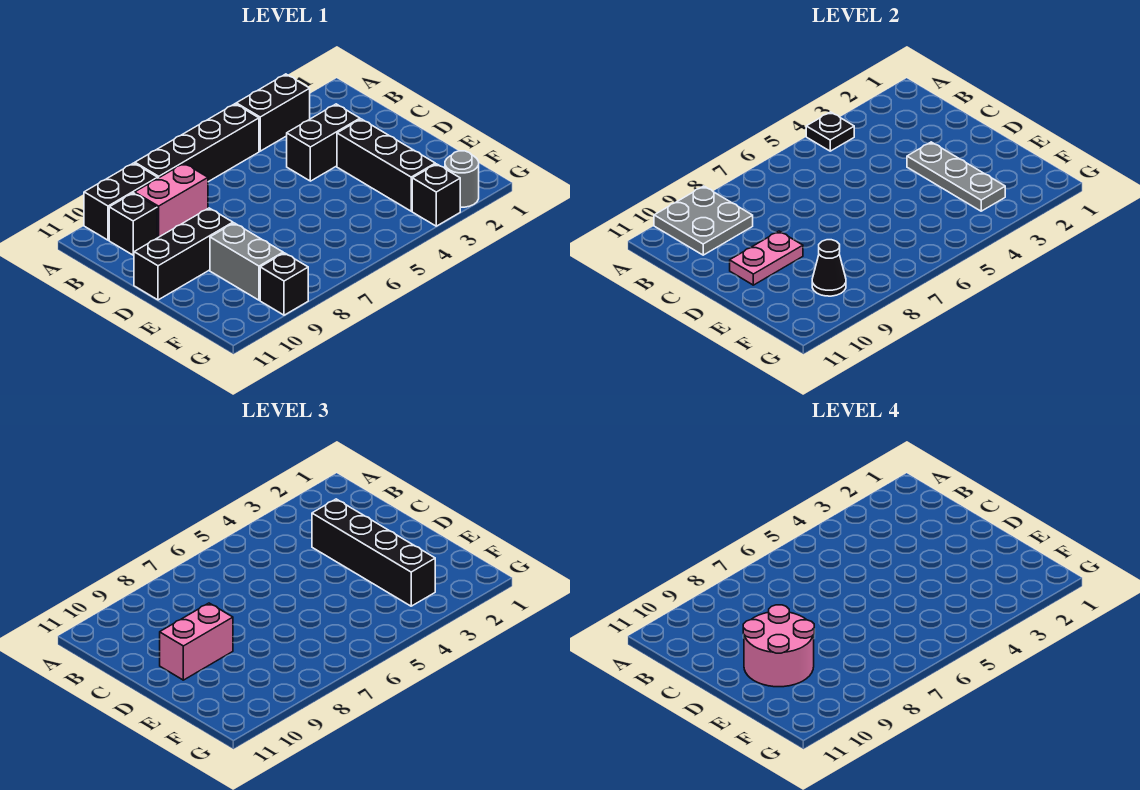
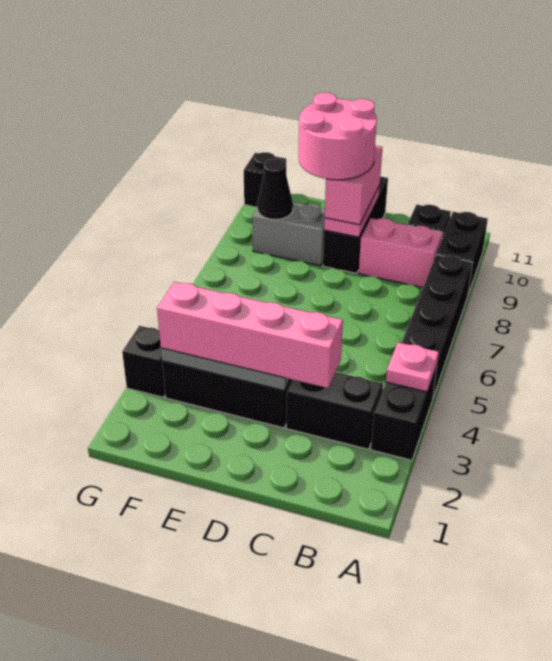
black 1x1 plate [806,112,854,151] -> pink 1x1 plate [386,342,439,392]
grey 2x2 plate [654,186,753,255] -> none
pink 1x2 brick [135,163,208,238] -> pink 1x2 brick turned to [359,218,443,287]
black 1x2 brick [287,104,360,181] -> black 1x2 brick turned to [286,372,383,449]
black 1x4 brick [312,499,435,606] -> pink 1x4 brick [157,282,343,388]
grey 1x1 round brick [445,151,479,207] -> none
black 1x1 brick [260,253,308,315] -> black 1x1 brick moved to [244,152,286,206]

